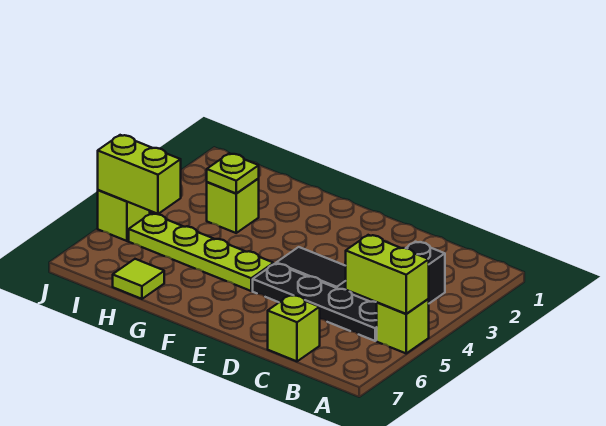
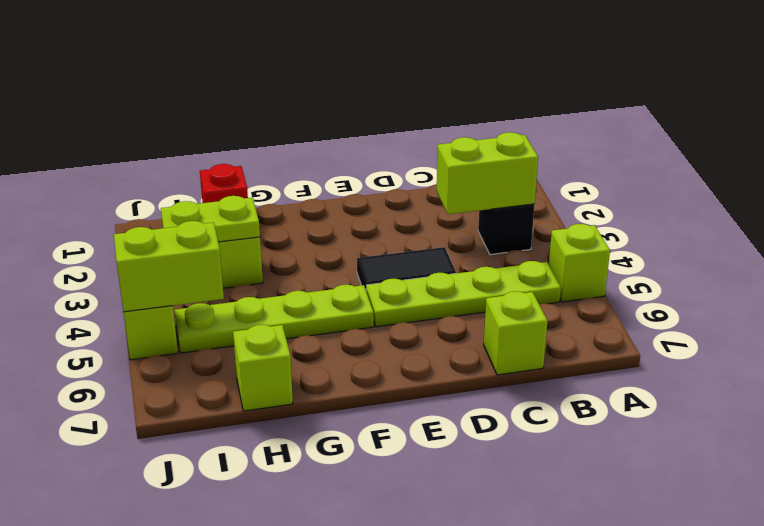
lime 1x2 brick [345,235,429,314] -> lime 1x2 brick moved to [437,132,538,214]
black 1x4 plate [253,263,377,341] -> lime 1x4 plate [366,261,561,327]
none -> red 1x1 brick [200,164,248,203]
lime 1x1 plate [207,153,259,194] -> lime 1x2 plate [161,196,260,242]
lime 1x1 tile [113,259,164,299] -> lime 1x1 brick [233,325,293,411]

